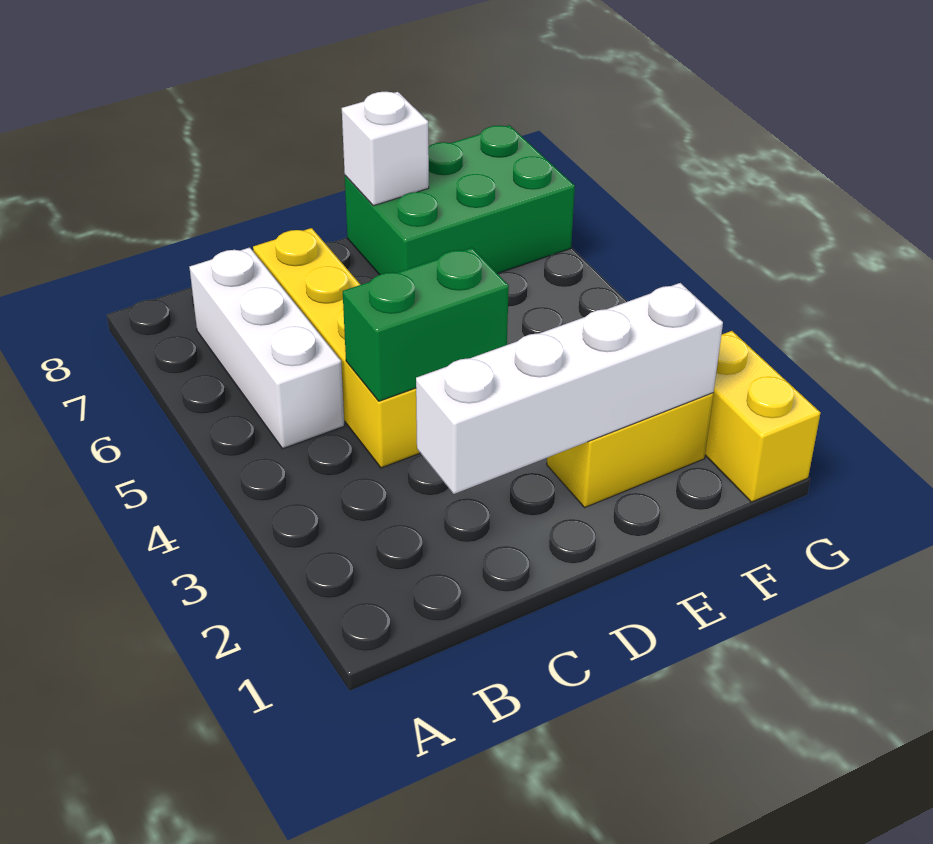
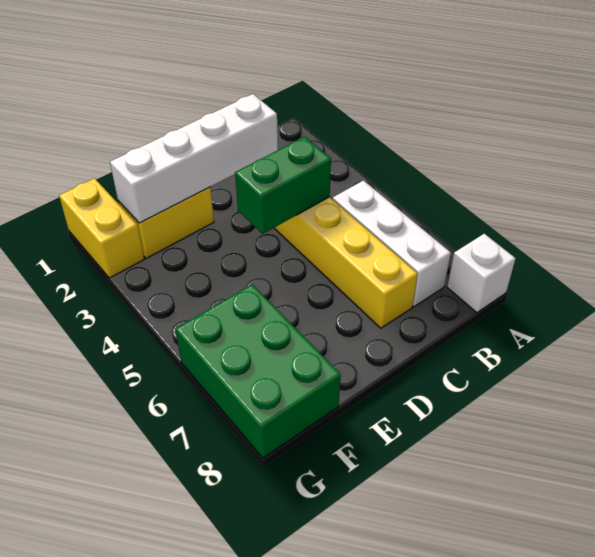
green 2x3 brick [345,125,575,275] -> green 2x3 brick turned to [176,284,341,458]
white 1x1 brick [342,92,429,206] -> white 1x1 brick moved to [447,234,516,313]

